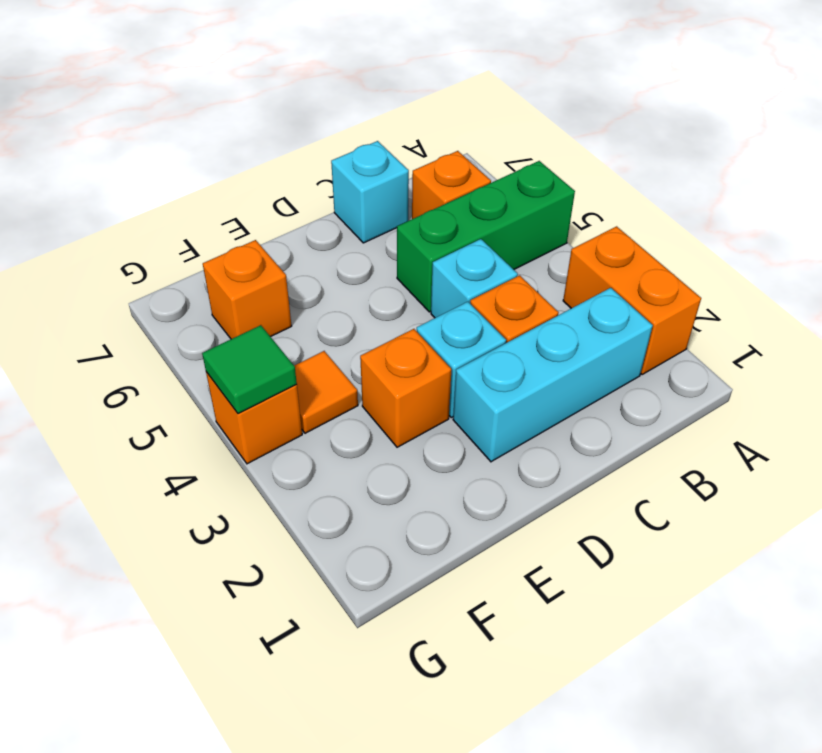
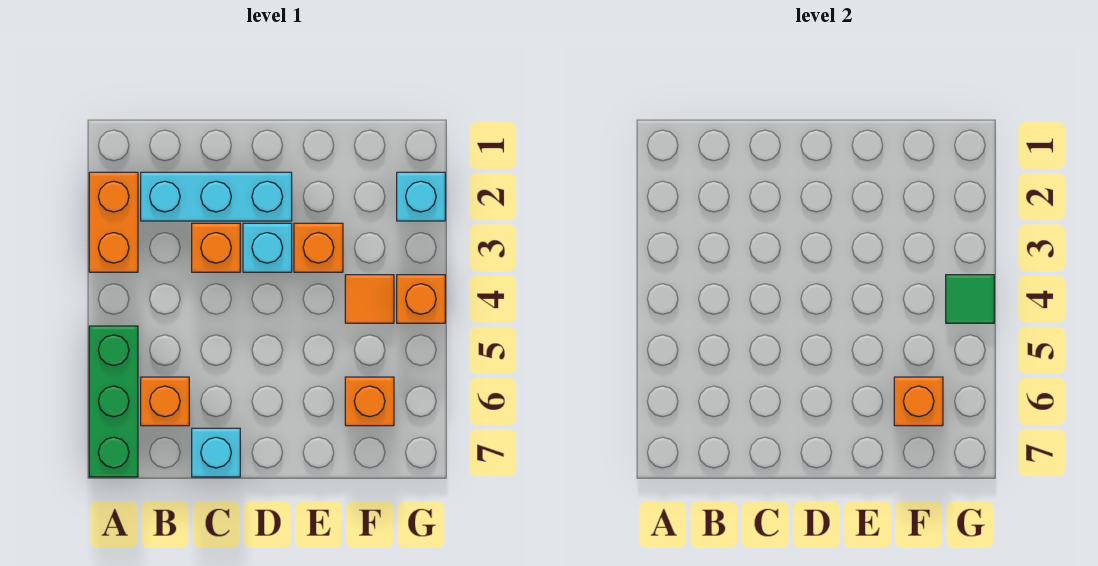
green 1x3 brick [397,161,575,312] -> green 1x3 brick turned to [89,326,138,477]
cyan 1x1 brick [431,239,518,318] -> cyan 1x1 brick moved to [397,172,445,221]
none -> orange 1x1 brick [894,377,943,426]

